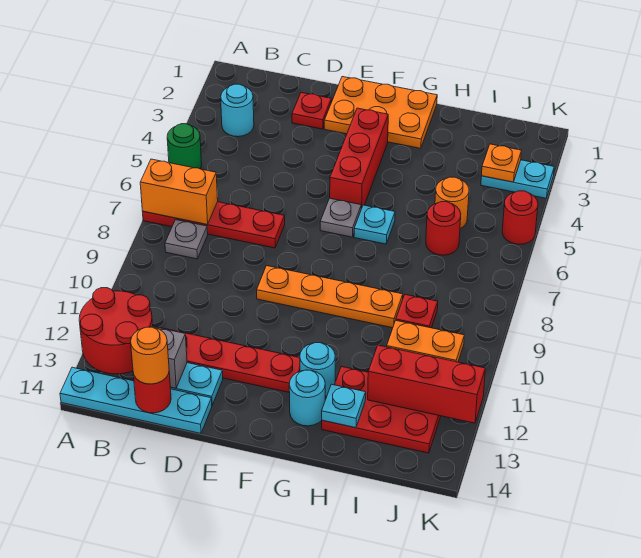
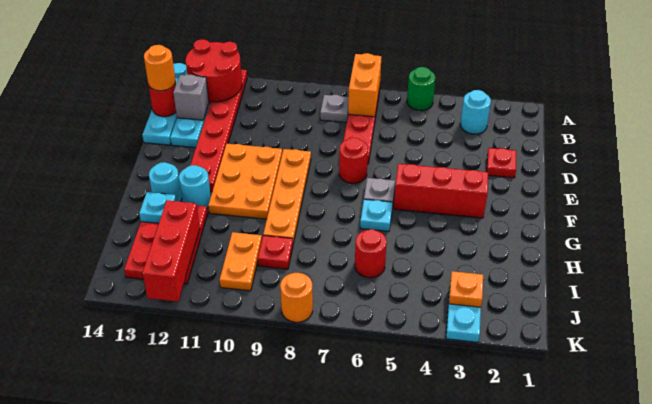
orange 2x3 plate [324,77,437,148] -> orange 2x3 plate moved to [208,144,282,219]
orange 1x1 round brick [435,177,469,228] -> orange 1x1 round brick moved to [280,273,313,322]
red 1x1 round brick [502,191,538,244] -> red 1x1 round brick moved to [339,138,368,183]

